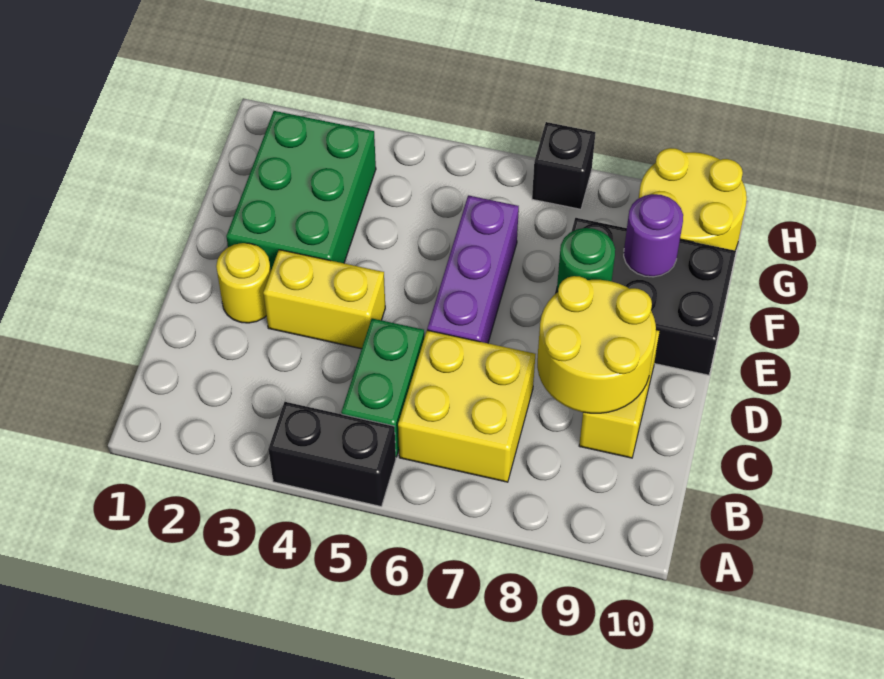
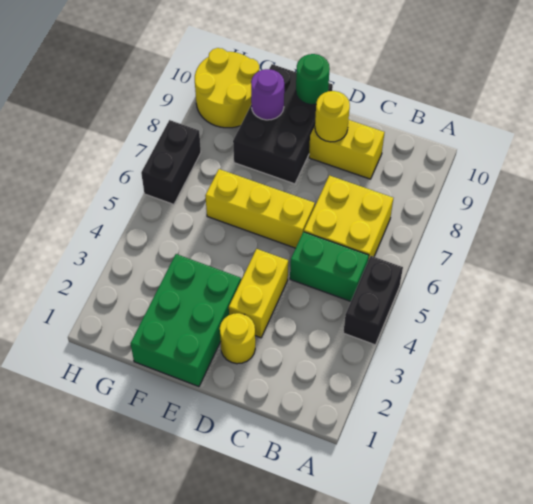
yellow 2x2 round brick [537,276,656,413] -> yellow 1x1 round brick [315,91,350,142]
purple 1x3 brick [427,195,519,343] -> yellow 1x3 brick [205,169,315,248]
green 2x3 brick [226,111,376,270] -> green 2x3 brick turned to [130,254,241,387]
green 1x1 round brick [557,228,615,292] -> green 1x1 round brick moved to [296,54,330,105]
black 1x1 brick [532,122,596,209] -> black 1x2 brick [141,120,201,204]

